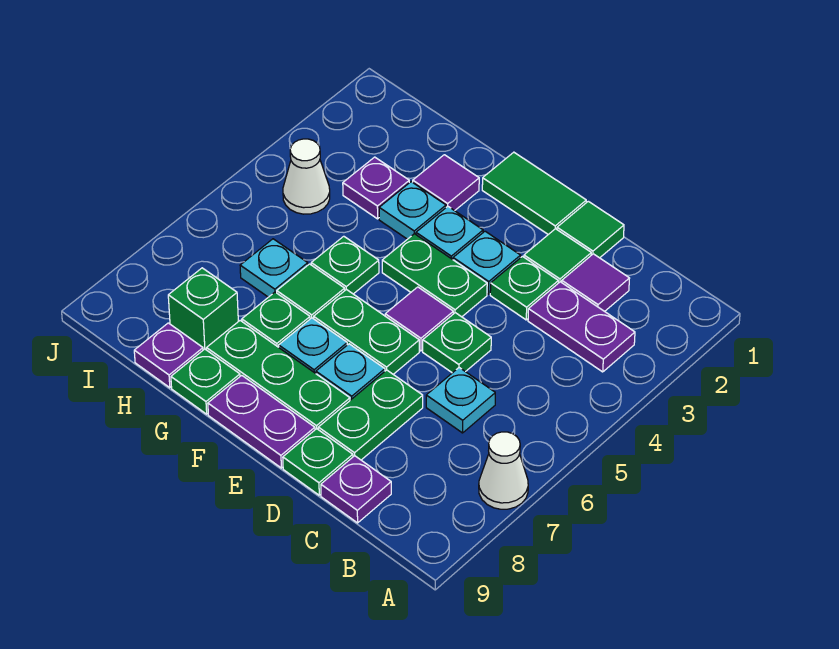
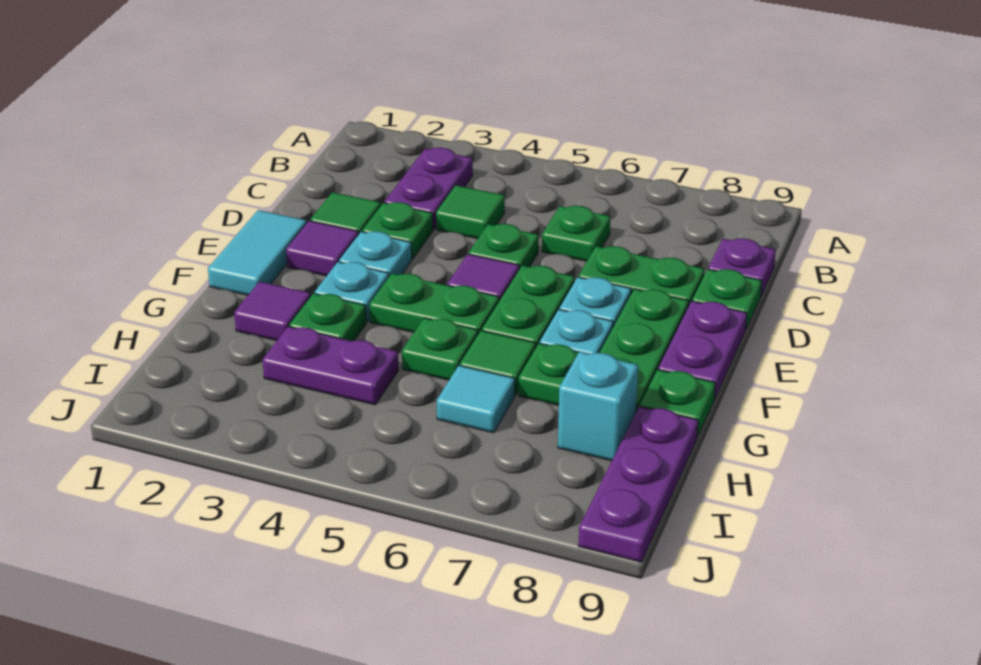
white 1x1 cone [479,432,528,509] -> none
purple 1x1 tile [562,254,630,311] -> purple 1x1 tile moved to [286,221,359,276]
cyan 1x1 plate [426,368,495,433] -> green 1x1 plate [542,206,611,261]
green 1x1 tile [557,201,624,258] -> green 1x1 tile moved to [436,185,505,239]
green 1x2 tile [482,152,586,234] -> cyan 1x2 tile [208,210,307,295]
green 1x2 plate [382,234,487,317] -> green 1x2 plate turned to [369,274,499,334]
cyan 1x1 plate [379,182,446,239] -> green 1x1 plate [289,293,366,341]
purple 1x1 plate [343,157,409,219] -> purple 1x2 plate [262,327,399,405]
cyan 1x1 plate [240,239,308,297] -> cyan 1x1 tile [437,365,515,433]
green 1x1 brick [168,268,238,350] -> cyan 1x1 brick [558,352,638,461]
purple 1x1 plate [134,323,203,388] -> purple 1x3 plate [578,406,698,562]
white 1x1 cone [283,139,330,214] -> none

